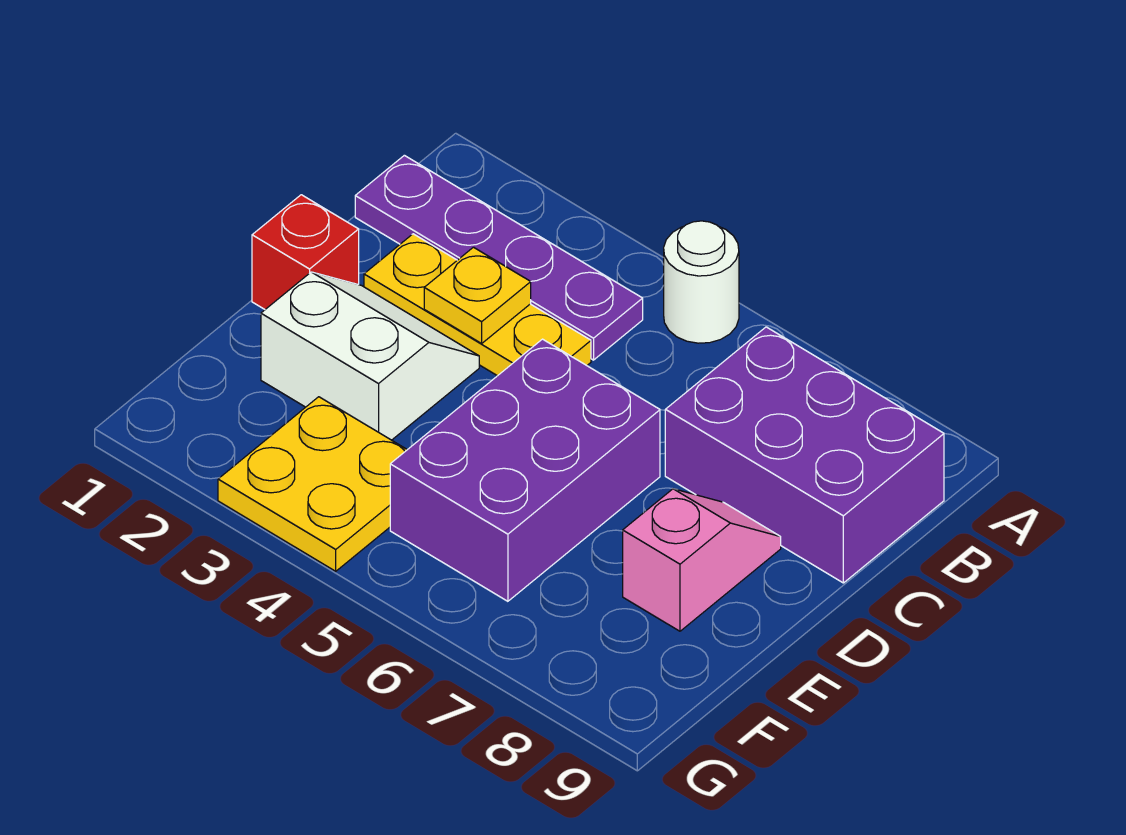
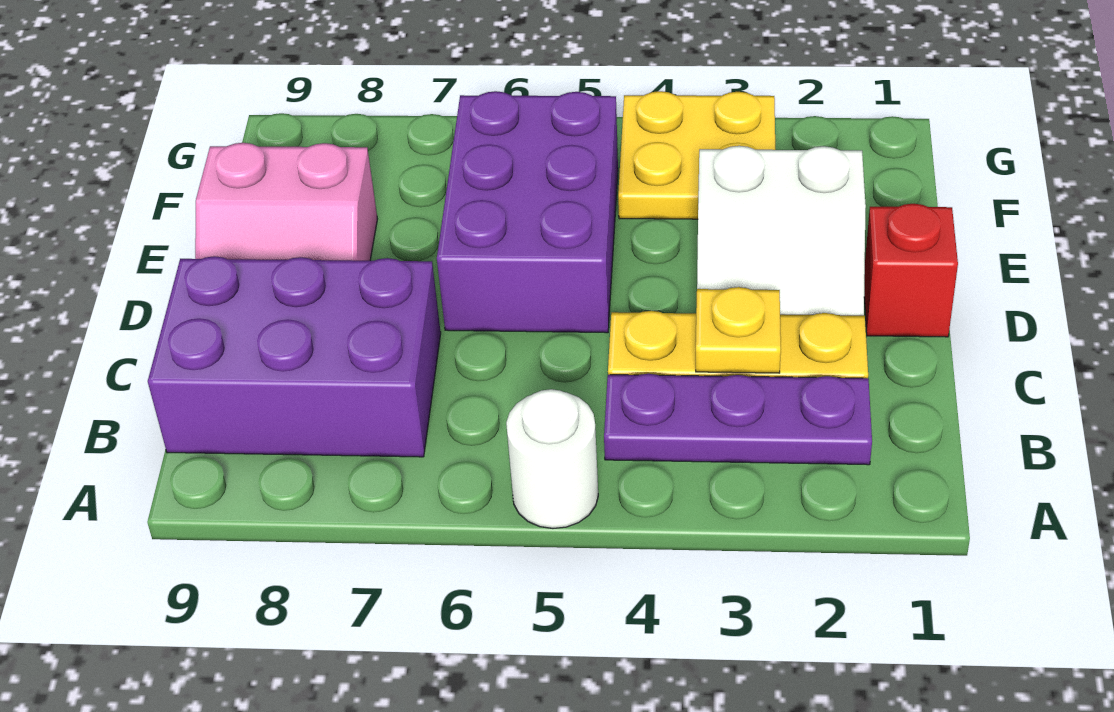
purple 1x4 plate [355,155,643,360] -> purple 1x3 plate [604,374,872,465]
pink 1x2 slope [623,489,781,631] -> pink 2x2 slope [195,143,377,261]

